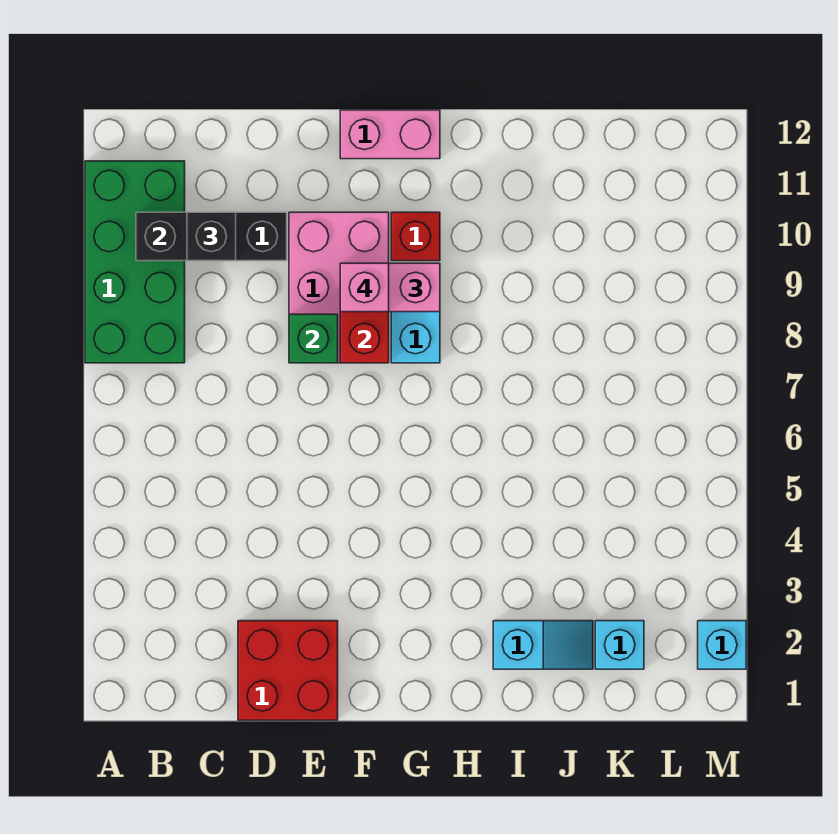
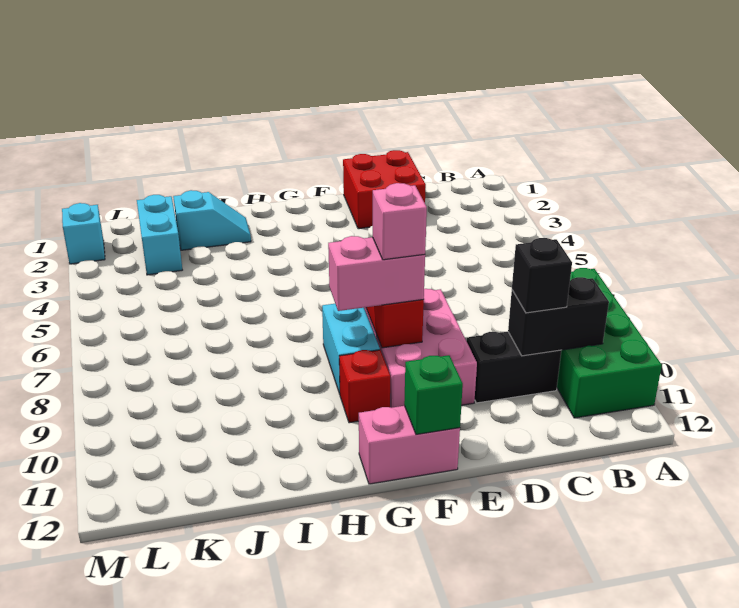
green 1x1 brick [289,314,338,363] -> green 1x1 brick moved to [404,355,463,434]
cyan 1x2 slope [493,621,593,669] -> cyan 1x2 slope turned to [173,190,251,250]
cyan 1x1 brick [595,621,644,669] -> cyan 1x2 brick [137,195,182,275]

